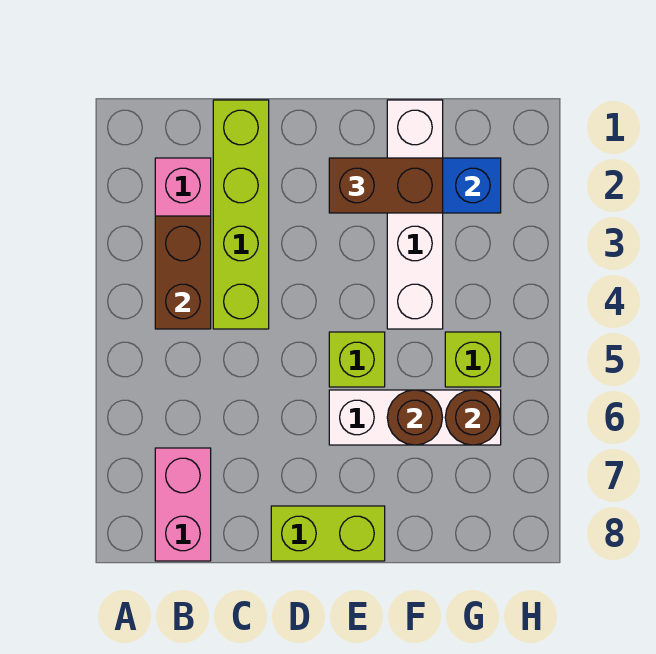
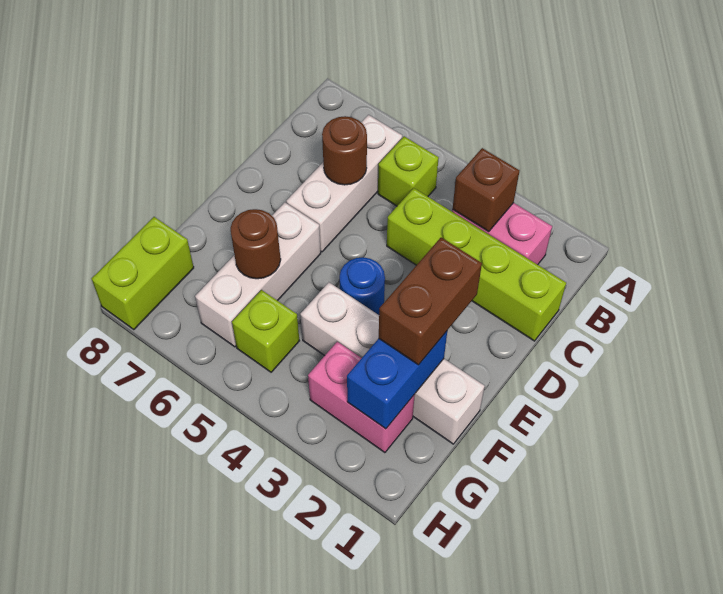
brown 1x2 brick [155,216,211,329] -> brown 1x1 brick [452,148,520,232]
none -> white 1x3 brick [286,115,402,252]
pink 1x2 brick [155,448,211,561] -> pink 1x2 brick moved to [308,342,415,453]
lime 1x2 brick [271,506,385,561] -> lime 1x2 brick moved to [91,217,194,329]
none -> blue 1x1 round brick [340,257,385,315]
lime 1x1 brick [329,332,385,387] -> lime 1x1 brick moved to [378,136,439,206]
brown 1x1 round brick [445,390,501,445] -> brown 1x1 round brick moved to [322,116,367,185]

